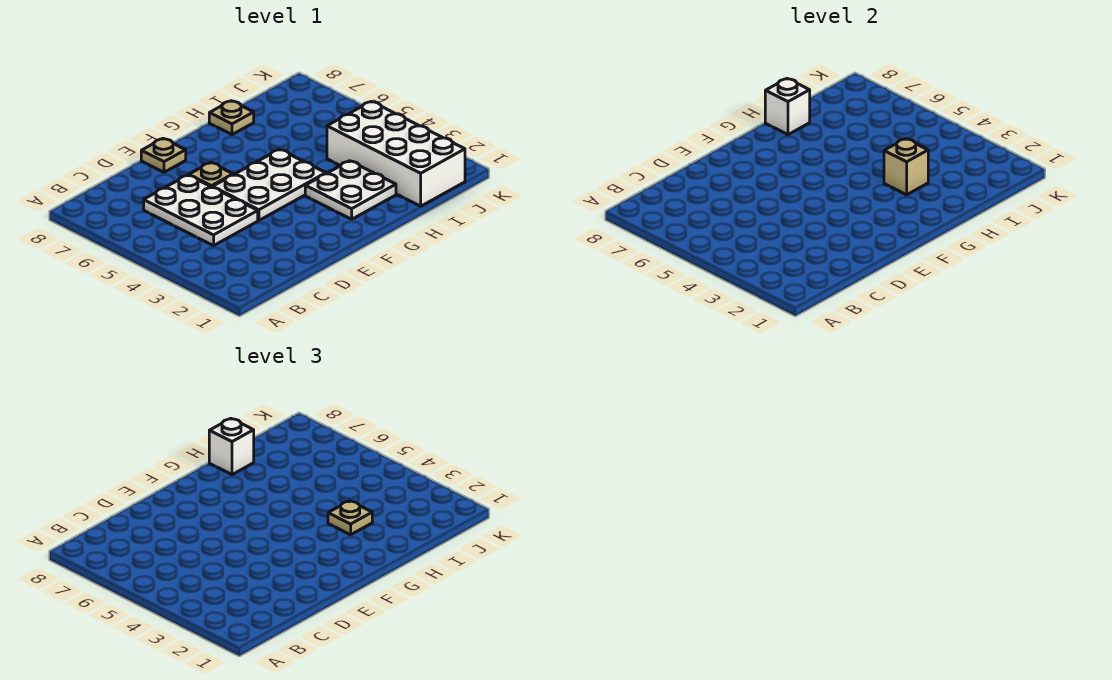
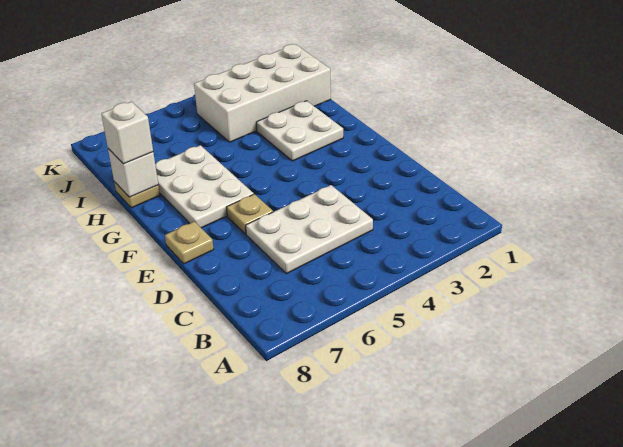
white 2x3 plate [213,149,326,220] -> white 2x3 plate moved to [155,145,254,228]
tan 1x1 brick [884,139,928,195] -> none
tan 1x1 plate [328,501,372,535] -> none

